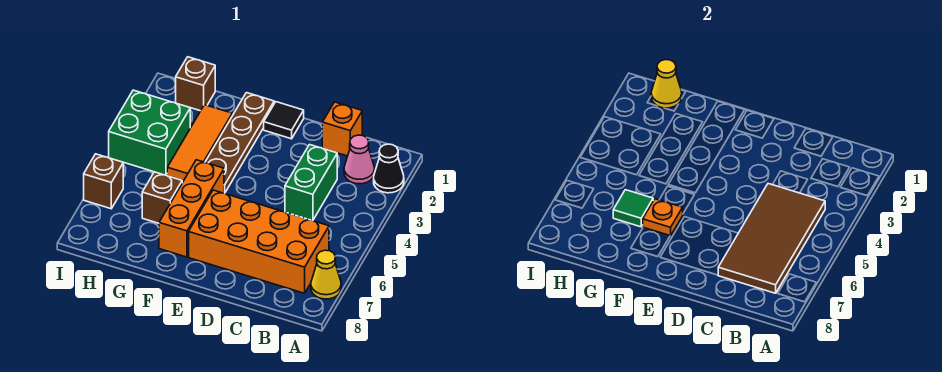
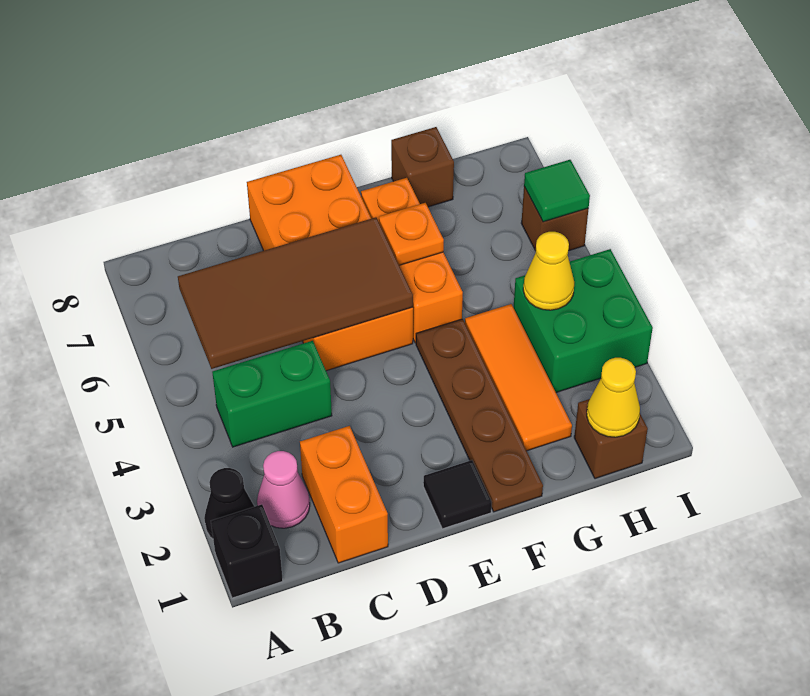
none -> black 1x1 brick [211,504,283,598]
yellow 1x1 cone [311,250,341,299] -> yellow 1x1 cone moved to [523,232,574,310]
brown 2x4 tile [718,184,825,293] -> brown 2x4 tile turned to [178,217,413,369]
orange 2x4 brick [189,190,329,293] -> orange 2x4 brick turned to [247,155,413,371]
orange 1x1 brick [322,102,362,156] -> orange 1x2 brick [300,426,388,563]
green 1x2 brick [285,145,337,221] -> green 1x2 brick turned to [212,341,332,447]
brown 1x1 brick [142,172,182,223] -> brown 1x1 brick moved to [391,127,454,207]
green 1x1 tile [613,190,653,227] -> green 1x1 tile moved to [524,160,590,222]

